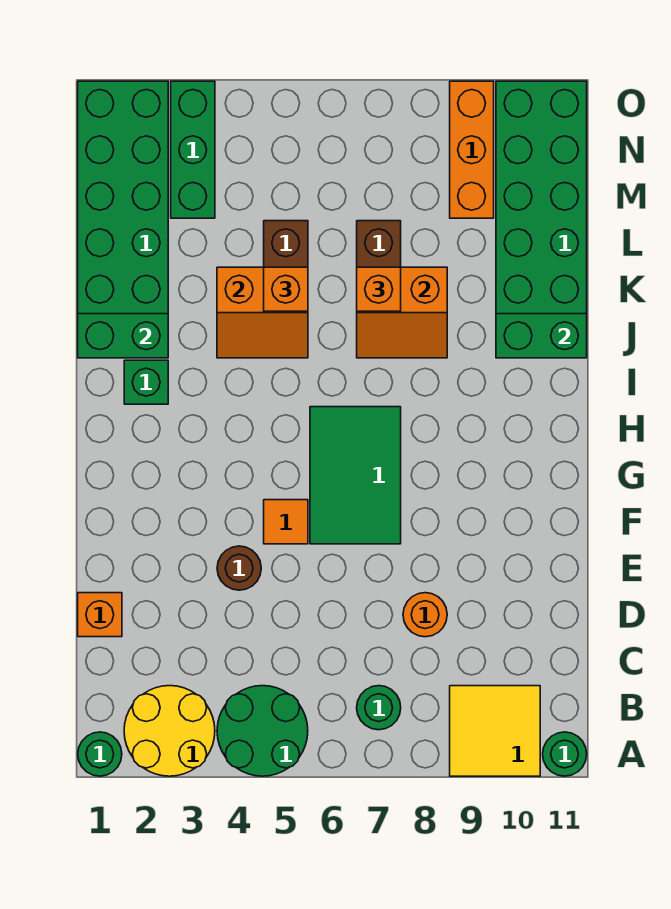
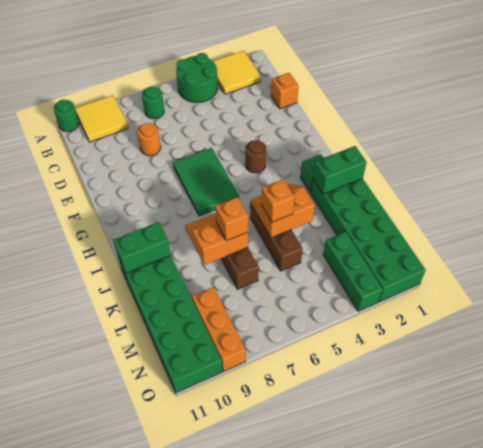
green 1x1 round brick [78,732,122,776] -> none
yellow 2x2 round brick [124,686,215,776] -> yellow 2x2 tile [213,51,261,94]
brown 1x1 round brick [217,546,261,590] -> brown 1x1 round brick moved to [245,140,266,173]
orange 1x1 tile [264,500,308,544] -> none

